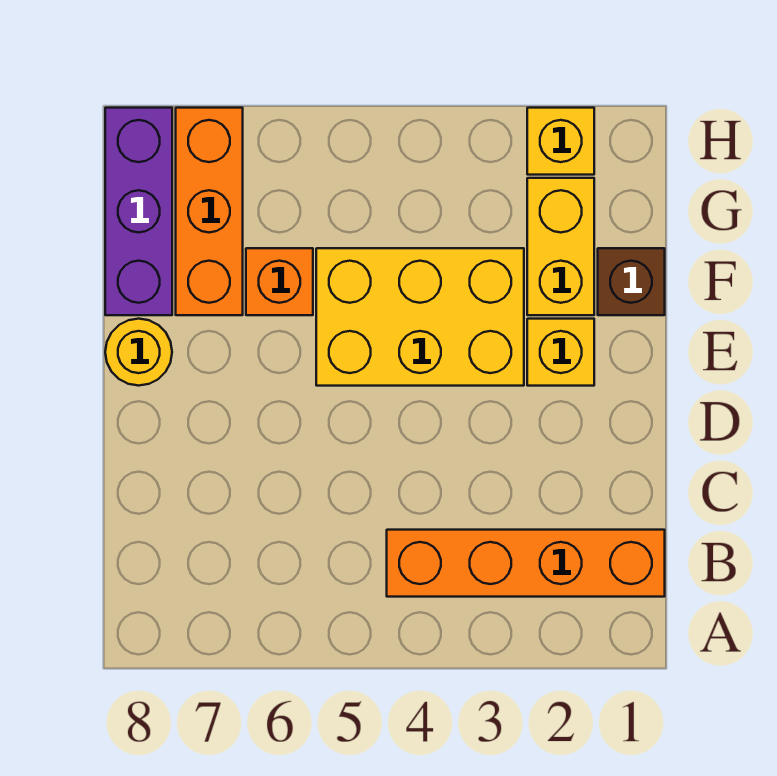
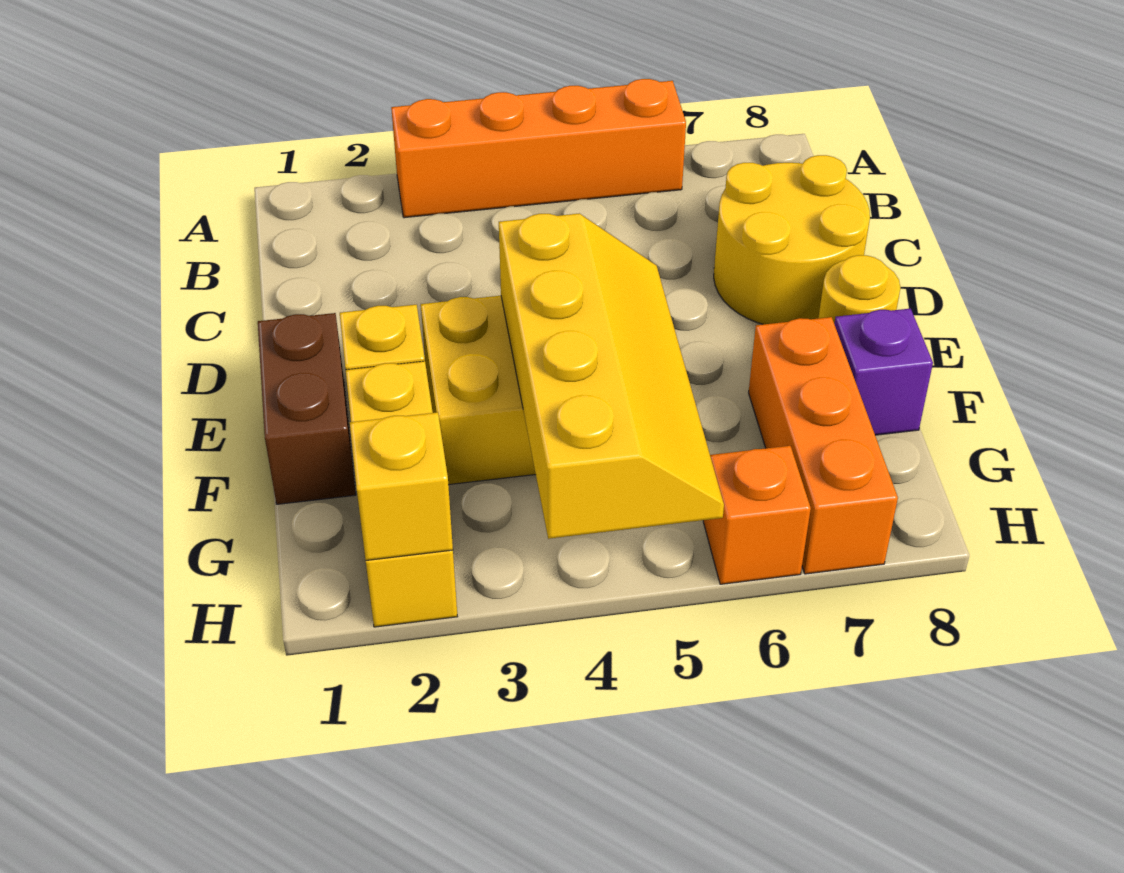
orange 1x4 brick [387,530,665,597] -> orange 1x4 brick moved to [391,79,686,218]
none -> yellow 2x2 round brick [714,155,870,324]
none -> yellow 2x4 slope [499,213,724,539]
brown 1x1 brick [598,248,665,315] -> brown 1x2 brick [258,313,356,504]
orange 1x1 brick [246,248,313,315] -> orange 1x1 brick moved to [703,446,811,584]
purple 1x3 brick [105,108,172,315] -> purple 1x1 brick [834,309,933,435]
none -> yellow 1x1 brick [350,412,453,560]

